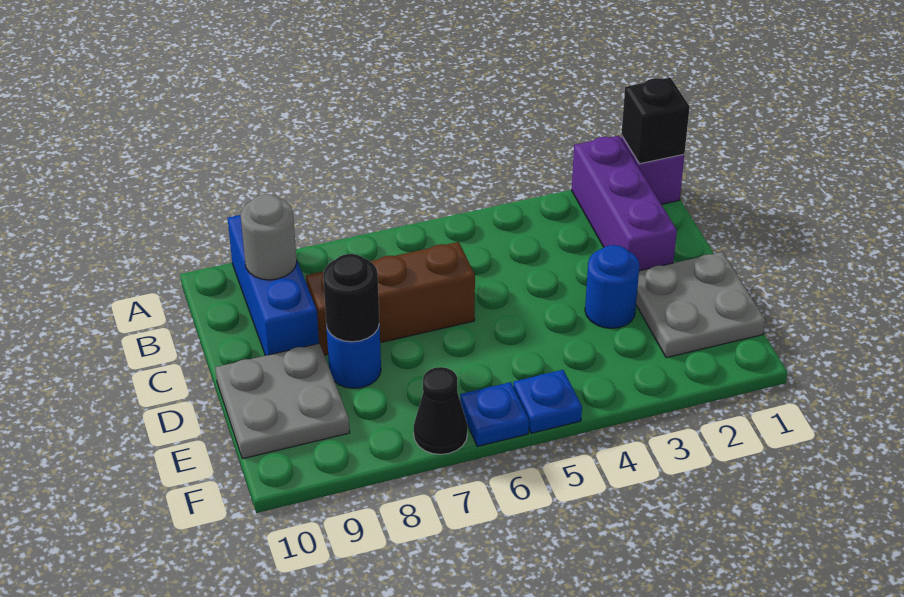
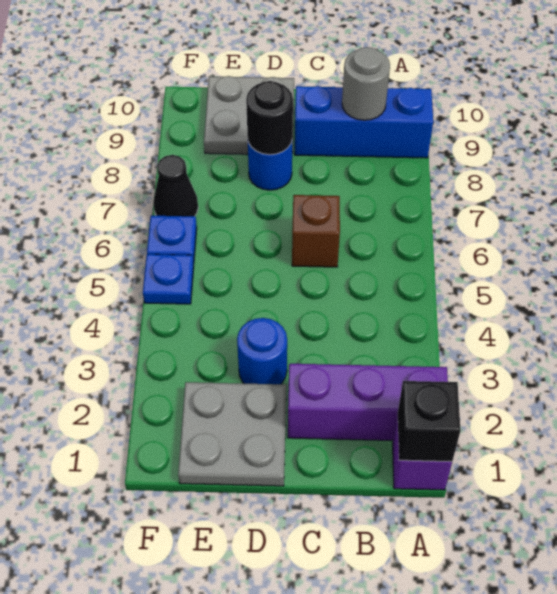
brown 1x3 brick [306,242,475,355] -> brown 1x1 brick [292,195,340,267]

